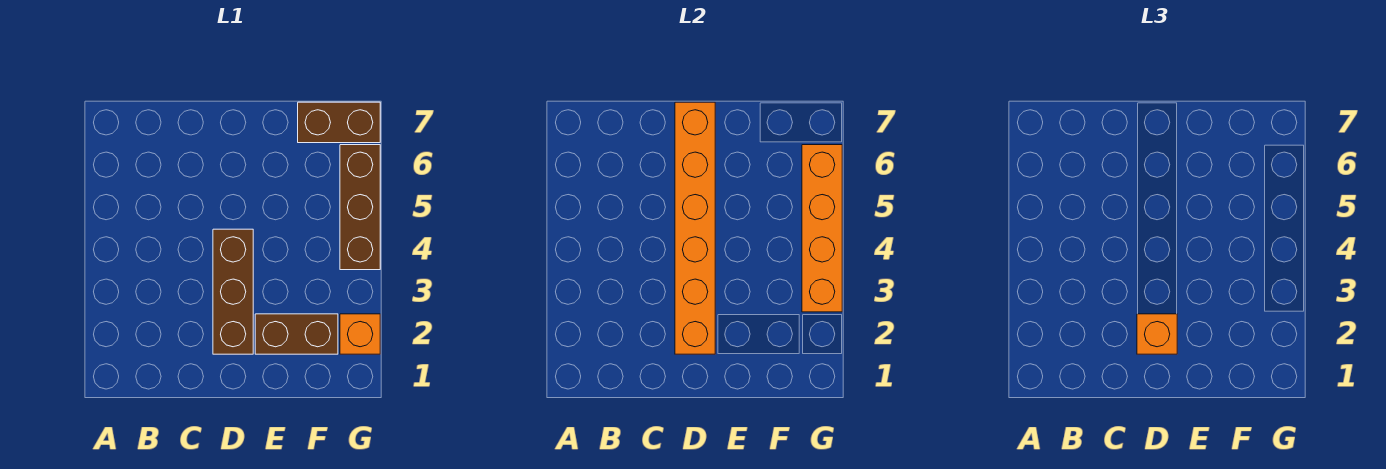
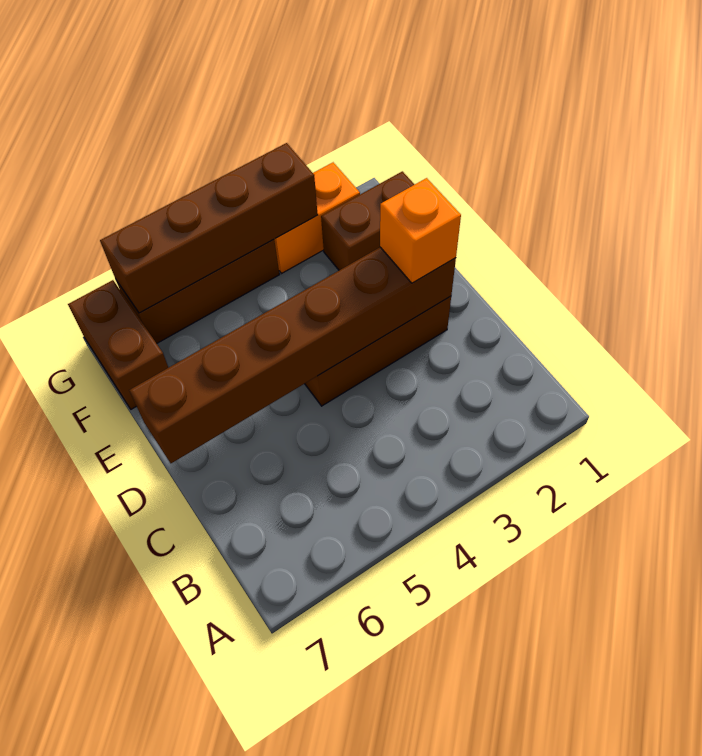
orange 1x6 brick [675,102,715,354] -> brown 1x6 brick [129,247,456,463]
brown 1x2 brick [255,314,338,354] -> brown 1x2 brick turned to [321,171,415,270]
orange 1x1 brick [340,314,380,354] -> orange 1x2 brick [274,162,360,273]
orange 1x4 brick [802,145,842,312] -> brown 1x4 brick [100,143,318,313]

